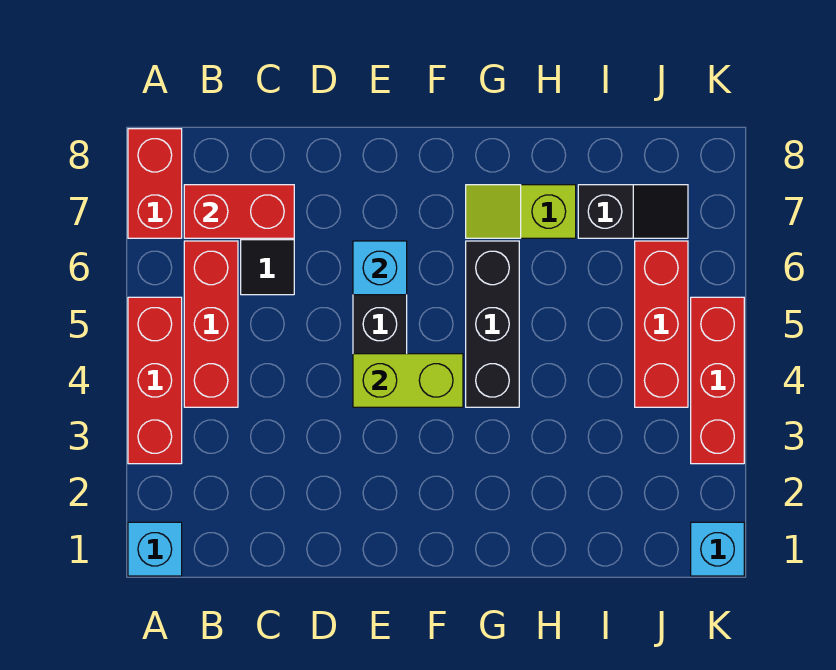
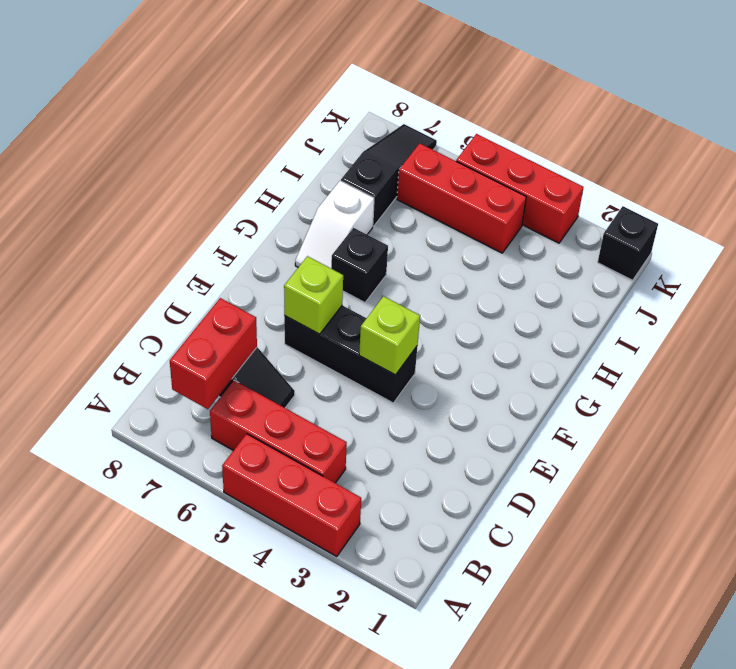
cyan 1x1 brick [128,522,182,576] -> none
red 1x2 brick [128,129,182,238] -> none
lime 1x2 brick [353,354,463,407] -> lime 1x1 brick [359,296,420,375]
cyan 1x1 brick [353,241,407,295] -> lime 1x1 brick [284,256,343,334]
black 1x3 brick [466,241,519,407] -> black 1x1 brick [331,228,388,302]
lime 1x2 slope [466,185,576,238] -> white 1x2 slope [295,181,374,268]
black 1x2 slope [578,185,688,238] -> black 1x3 slope [341,124,437,226]
cyan 1x1 brick [691,522,744,576] -> black 1x1 brick [598,206,658,280]

